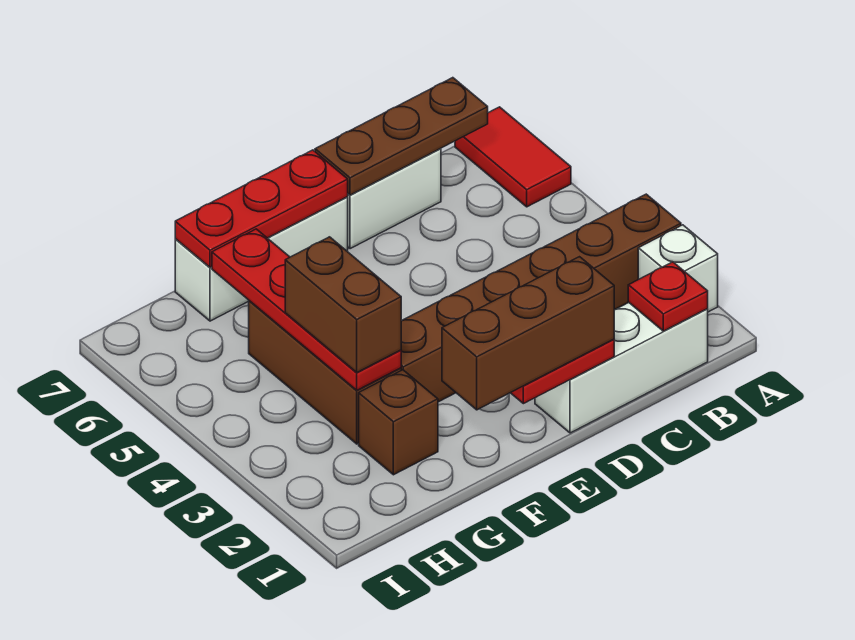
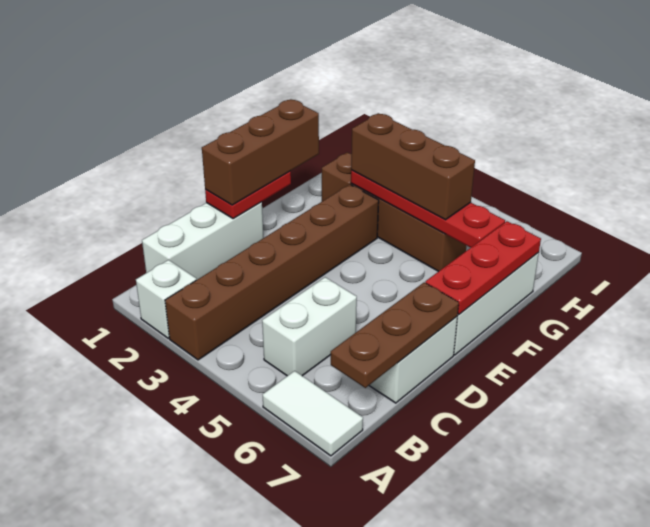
red 1x2 tile [455,107,571,207] -> white 1x2 tile [263,371,363,456]
red 1x1 plate [628,262,708,331] -> none
none -> white 1x2 brick [262,277,357,376]
brown 1x2 brick [285,237,401,373] -> brown 1x3 brick [351,113,475,220]

